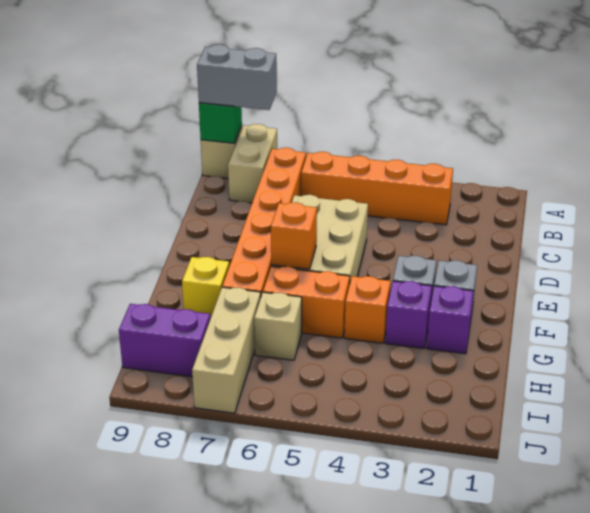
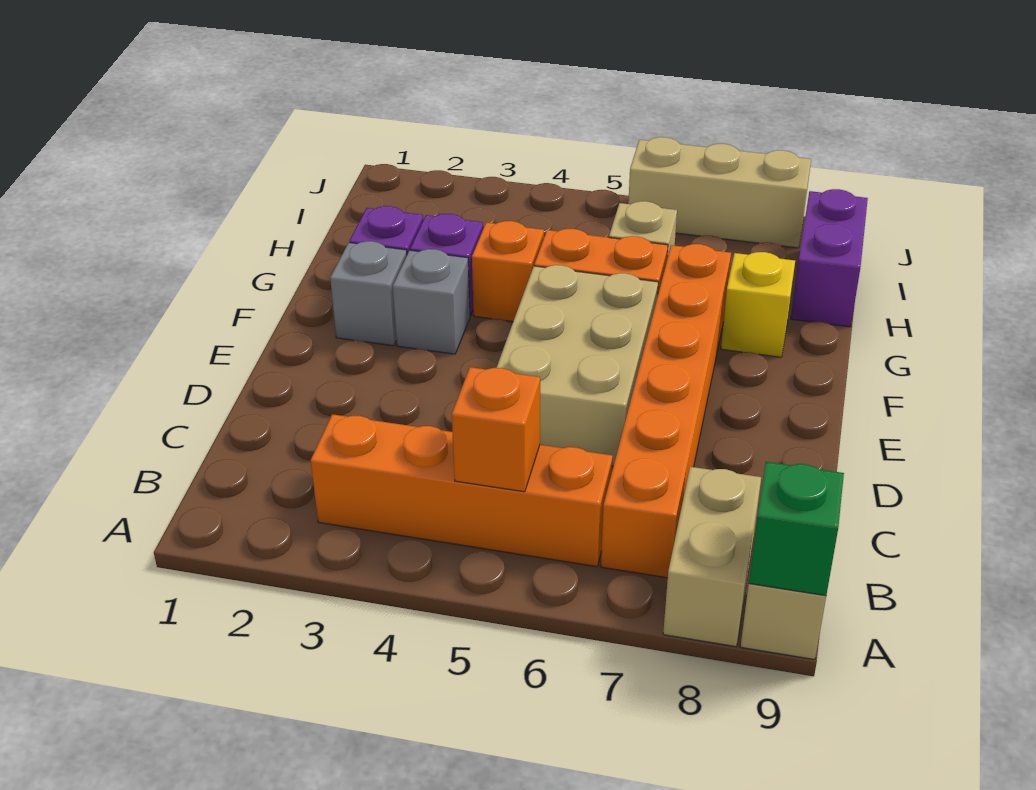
grey 1x2 brick [197,44,277,110] -> none
orange 1x1 brick [271,202,317,269] -> orange 1x1 brick moved to [452,367,540,492]
tan 1x3 brick [192,287,261,413] -> tan 1x3 brick turned to [628,137,811,248]
purple 1x2 brick [119,304,210,377] -> purple 1x2 brick turned to [791,189,868,327]

